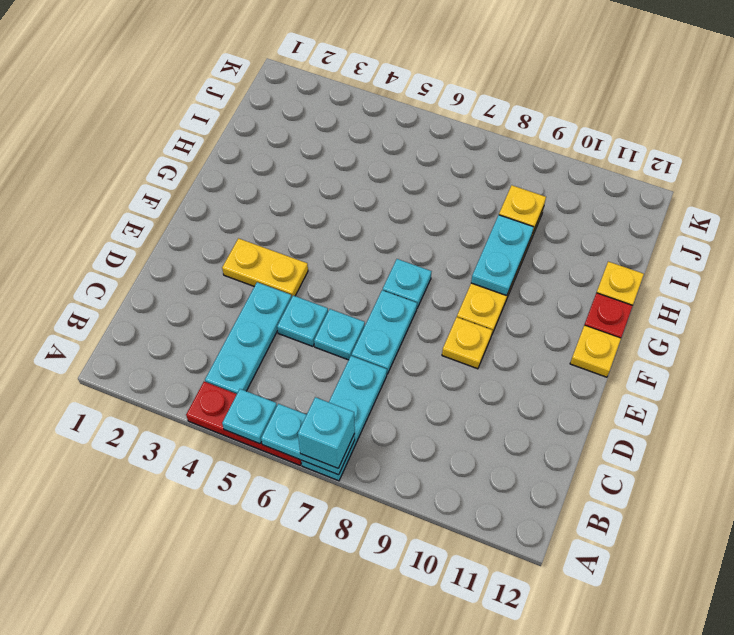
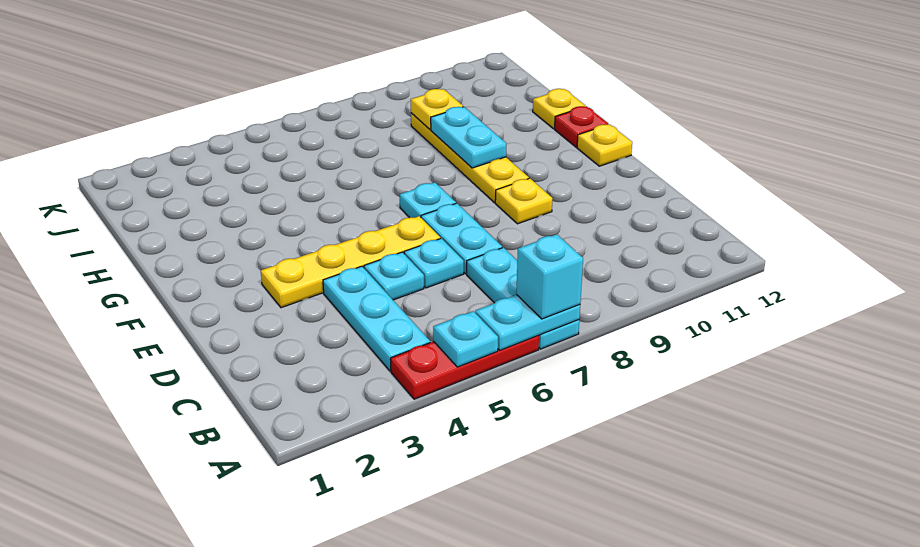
yellow 1x2 plate [222,238,308,297] -> yellow 1x4 plate [261,216,440,308]

